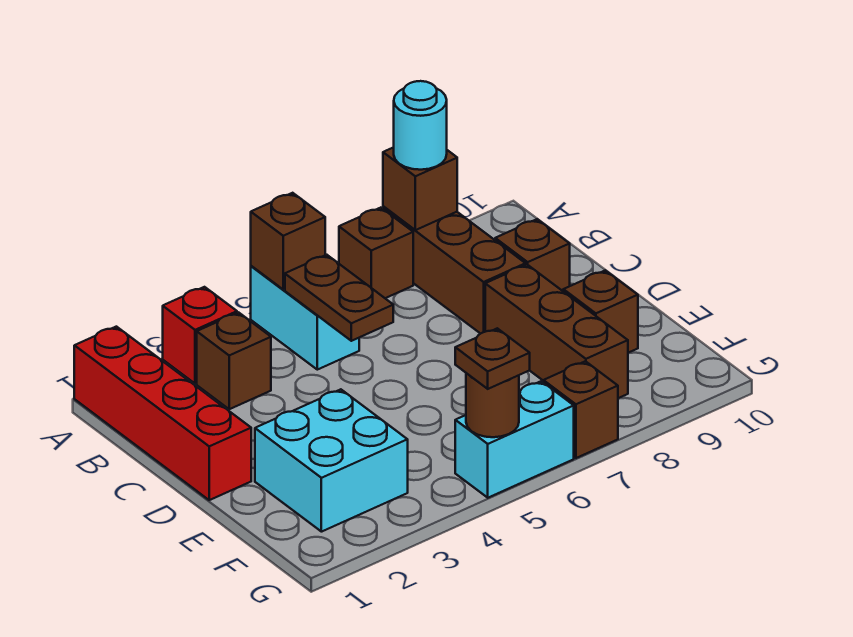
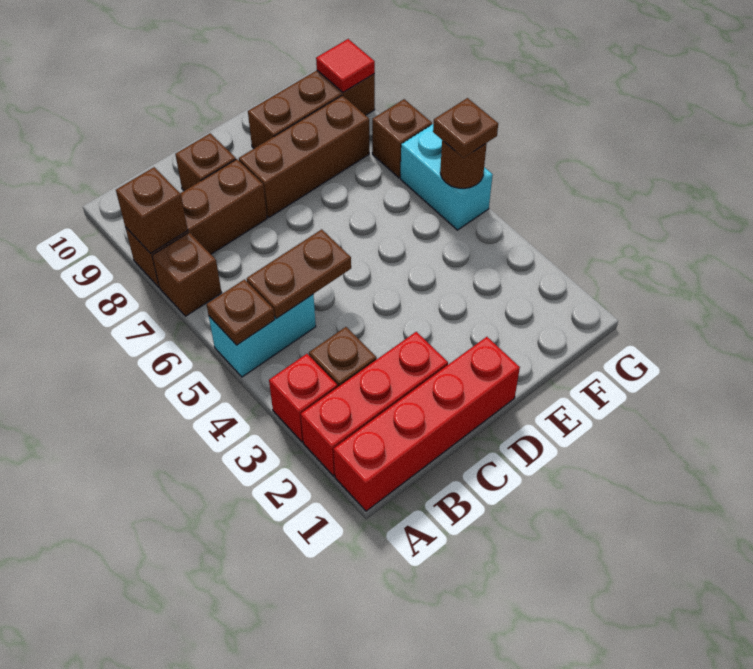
none -> red 1x3 brick [301,332,448,476]
brown 1x1 brick [251,193,325,290] -> brown 1x1 plate [207,279,275,345]
cyan 1x1 round brick [394,81,447,170] -> none
cyan 2x2 brick [255,389,408,532] -> none
brown 1x1 brick [563,270,638,353] -> brown 1x3 brick [248,70,375,148]
none -> red 1x1 tile [316,39,375,92]

